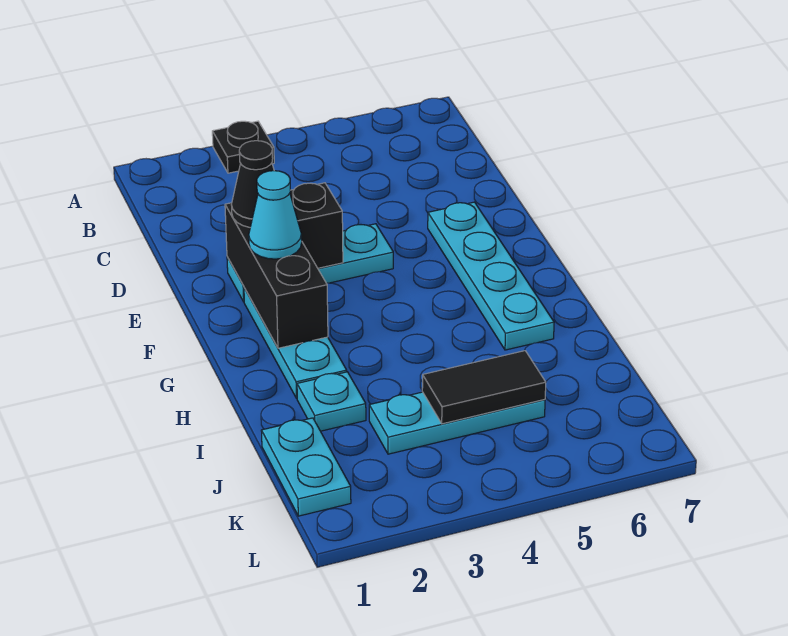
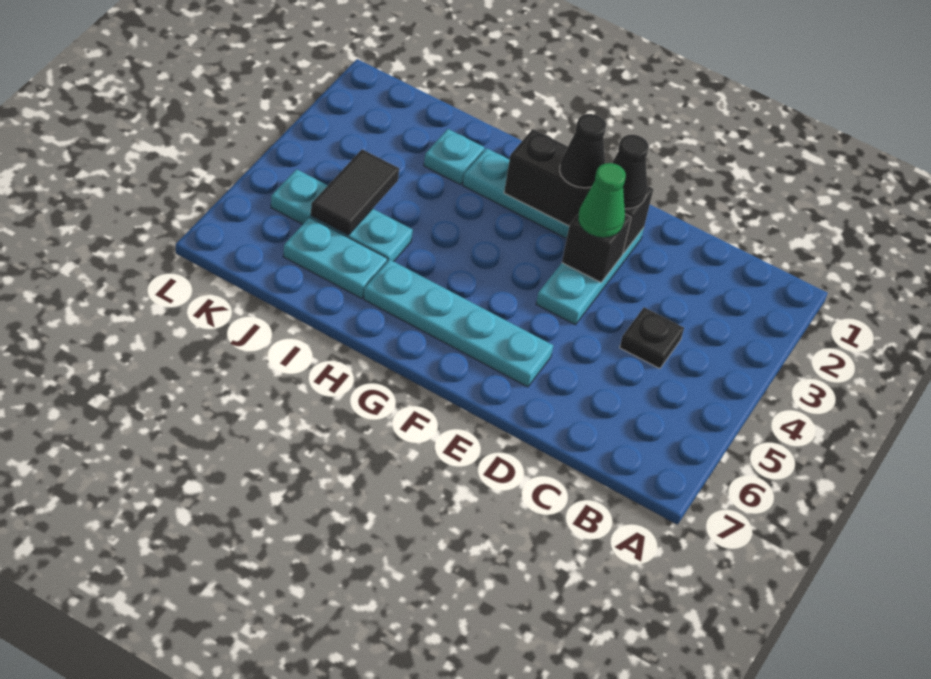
black 1x1 plate [212,121,274,173] -> black 1x1 plate moved to [620,307,684,369]
none -> green 1x1 cone [578,163,626,238]
cyan 1x1 cone [249,171,302,259] -> black 1x1 cone [560,114,606,188]
cyan 1x2 plate [261,418,351,516] -> cyan 1x2 plate moved to [283,218,387,298]
cyan 1x3 plate [369,392,545,454] -> cyan 1x3 plate turned to [271,169,413,262]

